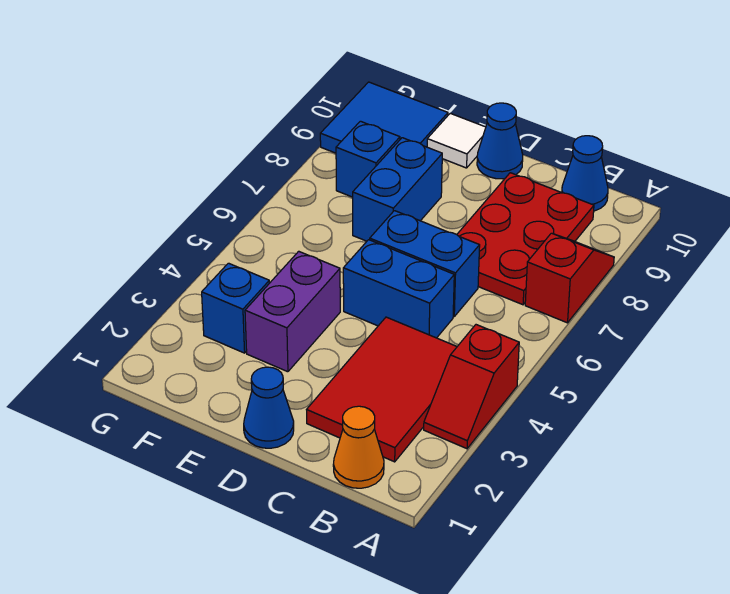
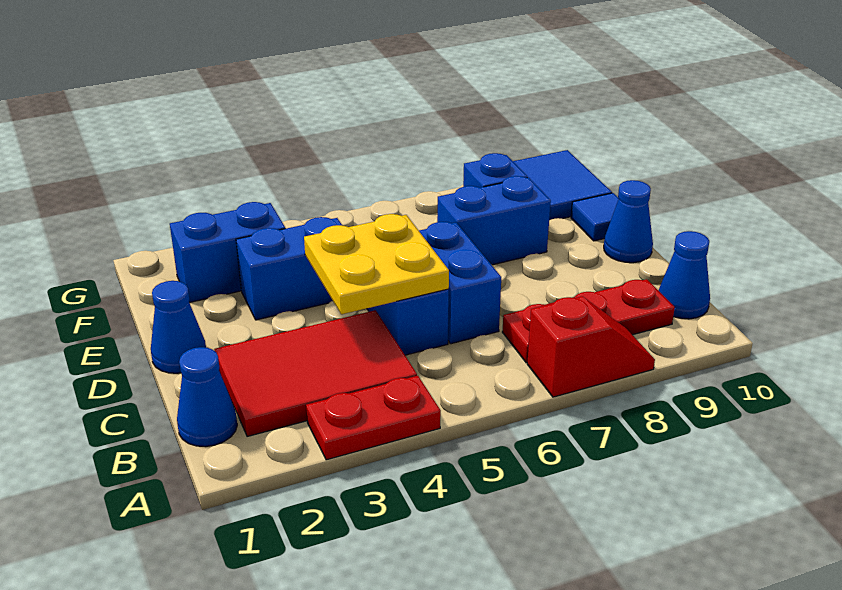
red 1x2 slope [424,325,519,449] -> red 1x2 plate [306,376,441,460]
orange 1x1 cone [333,406,384,488] -> blue 1x1 cone [177,347,237,447]
red 2x3 plate [457,173,594,305] -> red 1x3 plate [503,279,675,363]
none -> yellow 2x2 plate [304,214,449,314]
purple 1x2 brick [245,251,340,372] -> blue 1x2 brick [236,217,342,320]
white 1x1 tile [427,113,486,168] -> blue 1x1 tile [571,193,619,241]
blue 1x1 brick [202,263,269,353] -> blue 1x2 brick [170,202,285,303]

